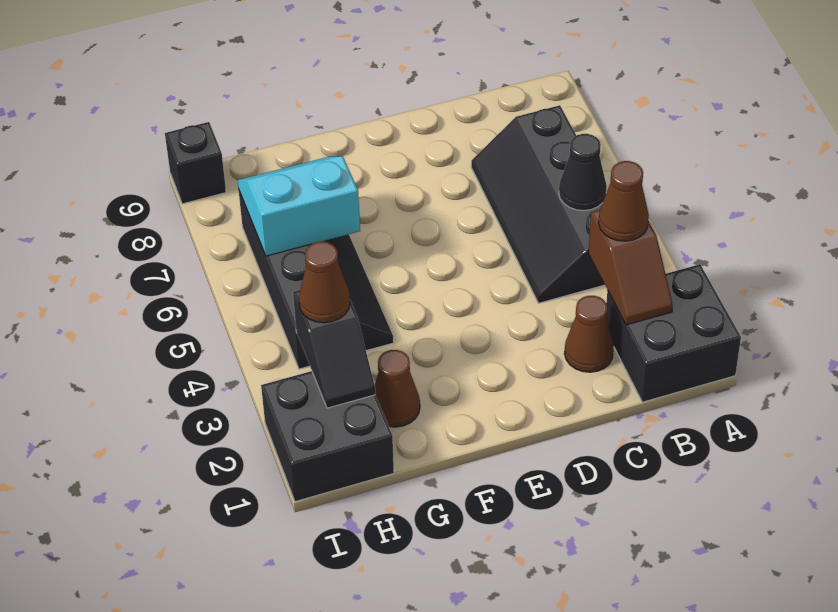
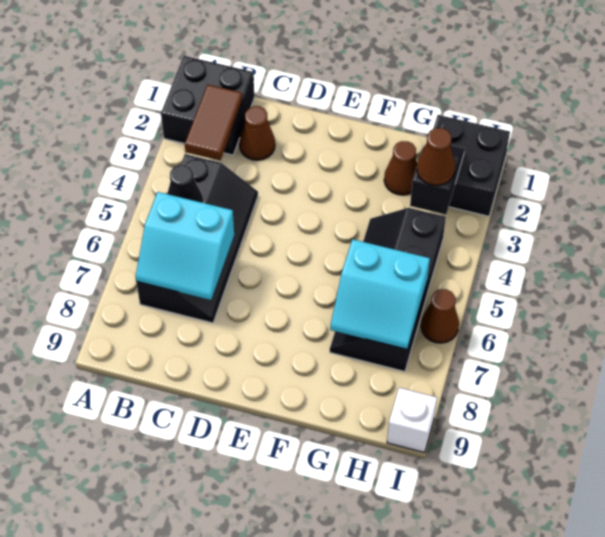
brown 1x2 slope [588,210,673,325] -> brown 1x2 tile [185,85,242,160]
brown 1x1 cone [599,161,649,241] -> brown 1x1 cone moved to [421,289,459,343]
none -> cyan 2x2 slope [136,192,234,300]
black 1x1 brick [165,122,226,204] -> white 1x1 brick [387,388,437,453]

